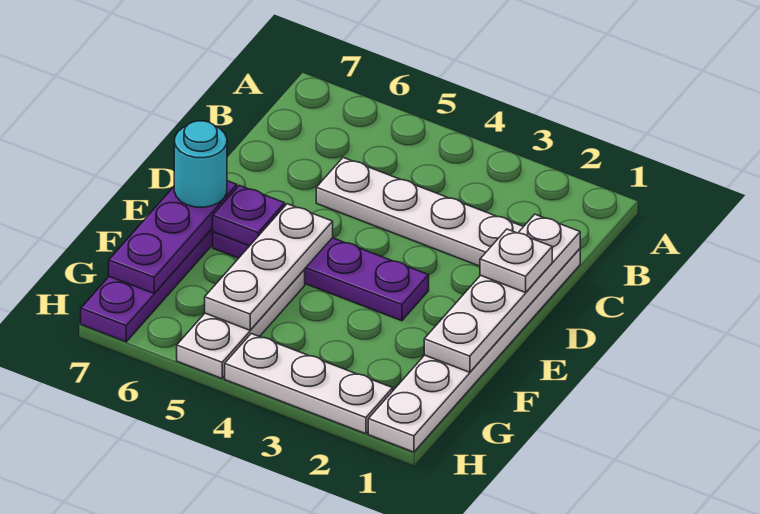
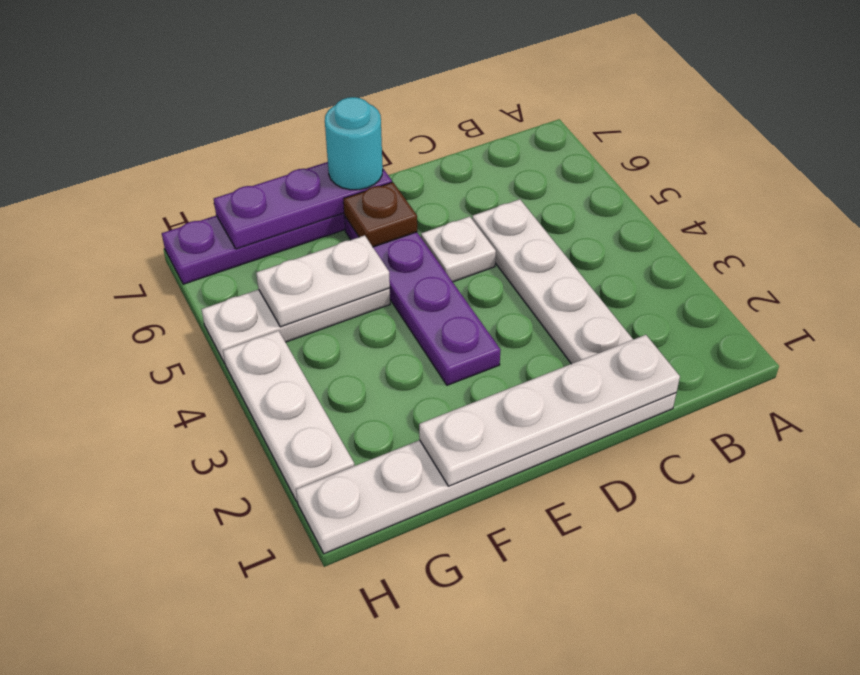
white 1x1 plate [480,229,552,292] -> white 1x1 plate moved to [421,217,496,282]
white 1x3 plate [205,204,333,330] -> white 1x2 plate [256,235,390,327]
purple 1x1 plate [213,185,285,246] -> brown 1x1 plate [343,182,417,247]

